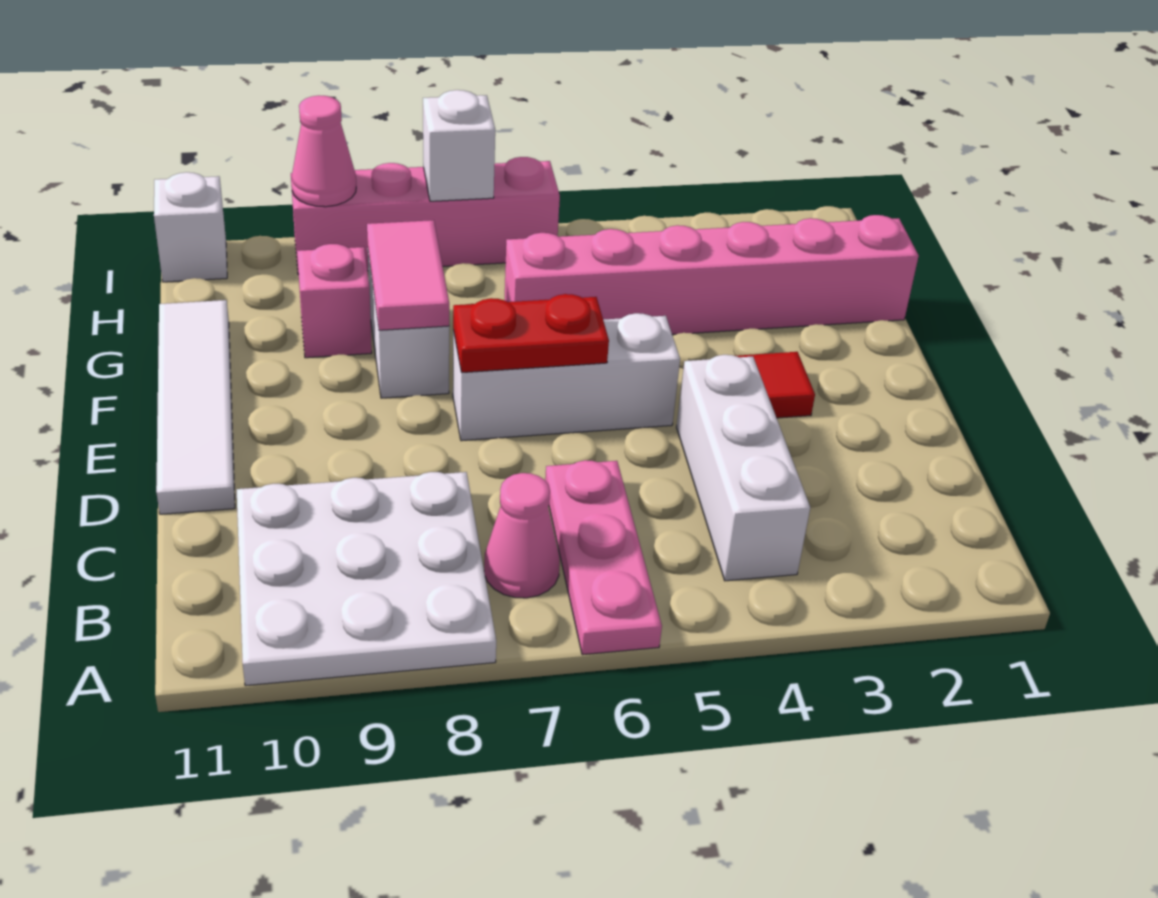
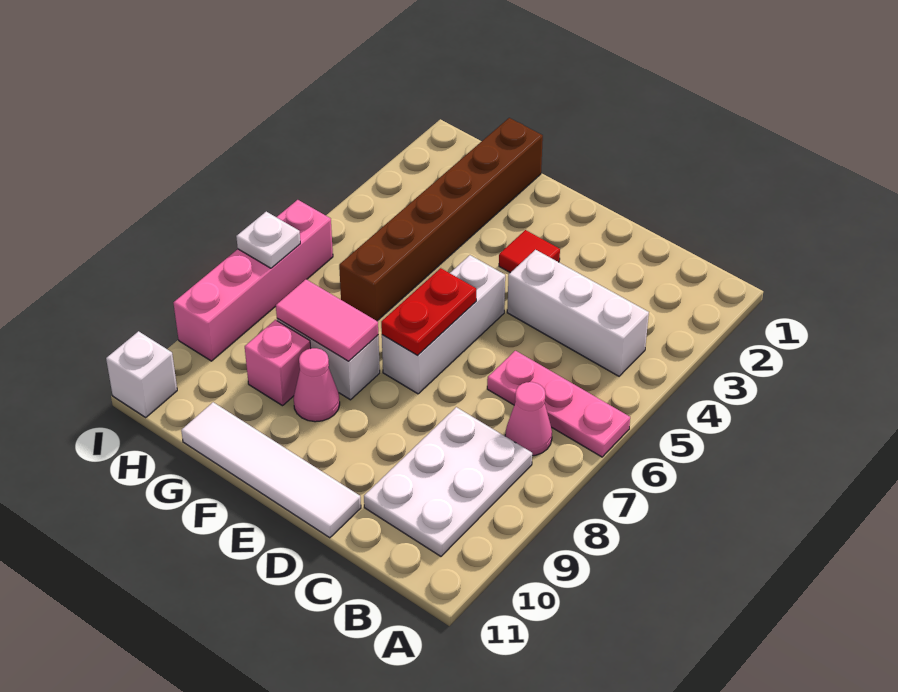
white 3x3 plate [237,472,496,686] -> white 2x3 plate [364,407,532,556]
pink 1x6 brick [505,215,919,334] -> brown 1x6 brick [339,118,543,321]
white 1x1 brick [423,90,495,201] -> white 1x1 plate [236,212,300,268]
pink 1x1 cone [291,96,356,207] -> pink 1x1 cone moved to [293,348,340,422]

